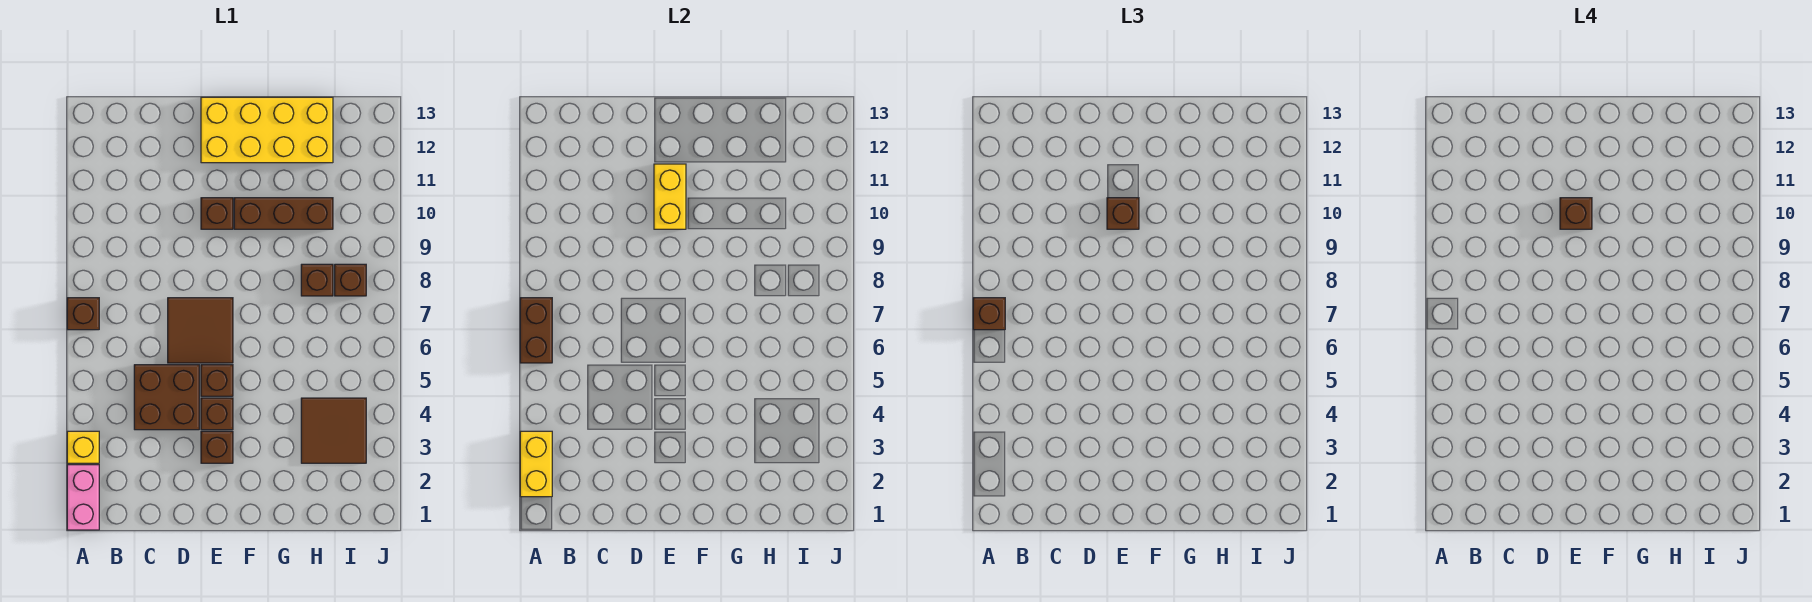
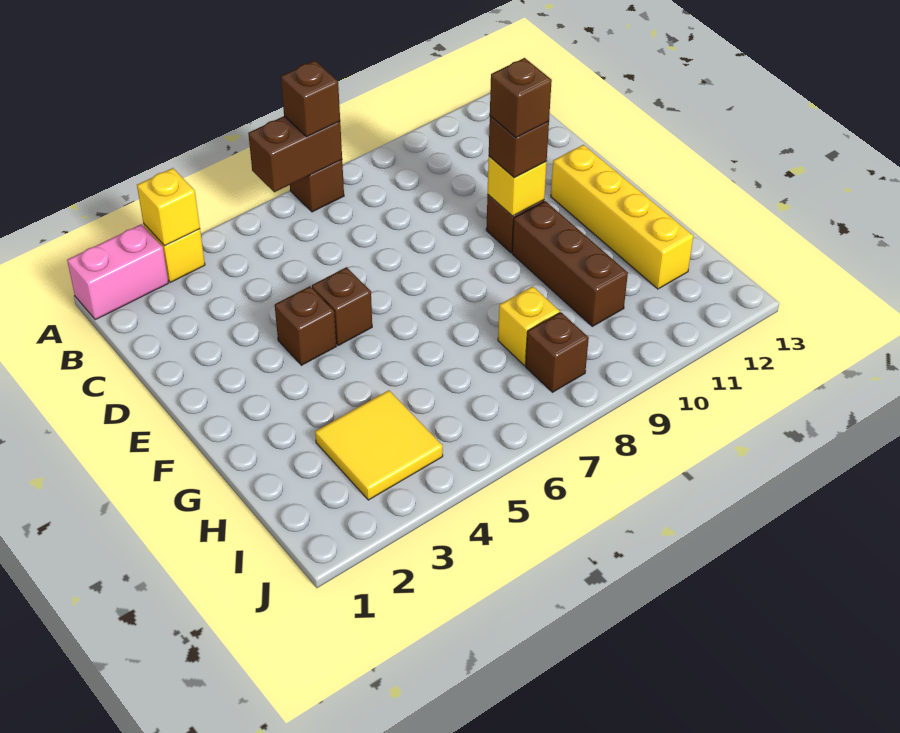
yellow 1x2 brick [520,431,552,497] -> yellow 1x1 brick [137,168,200,246]
brown 2x2 brick [134,365,199,430] -> none
brown 2x2 tile [168,298,233,363] -> none
brown 1x1 brick [201,431,233,463] -> none
yellow 1x2 brick [654,164,686,229] -> yellow 1x1 brick [487,156,547,216]
yellow 2x4 brick [201,97,333,163] -> yellow 1x4 brick [551,145,693,289]
brown 2x2 tile [301,398,366,463] -> yellow 2x2 tile [315,390,443,500]
brown 1x1 brick [301,264,333,296] -> yellow 1x1 brick [498,286,560,365]

